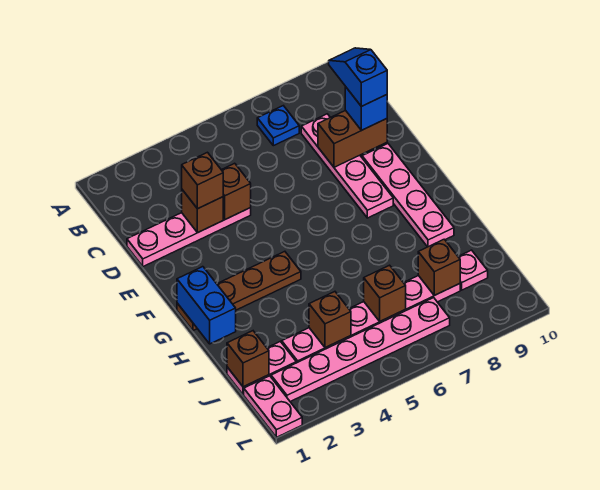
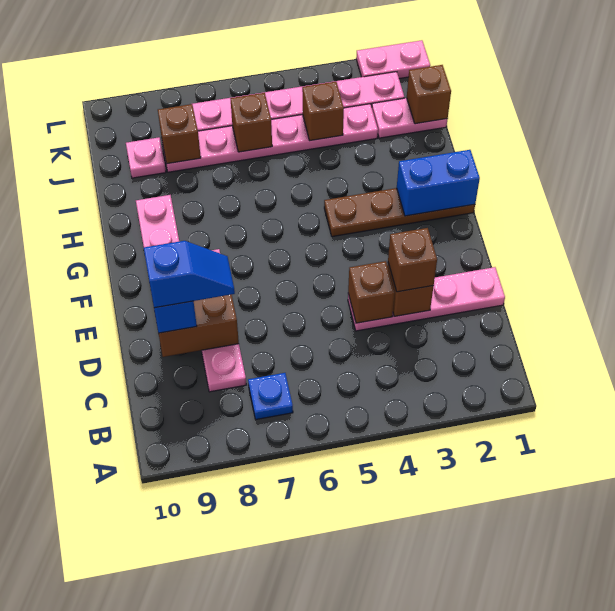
blue 1x2 slope [329,48,387,106] -> blue 1x2 slope turned to [144,241,235,308]
blue 1x2 brick [177,267,236,344] -> blue 1x2 brick turned to [397,150,480,216]
pink 1x2 plate [244,376,302,437] -> pink 1x2 plate turned to [356,40,430,79]

